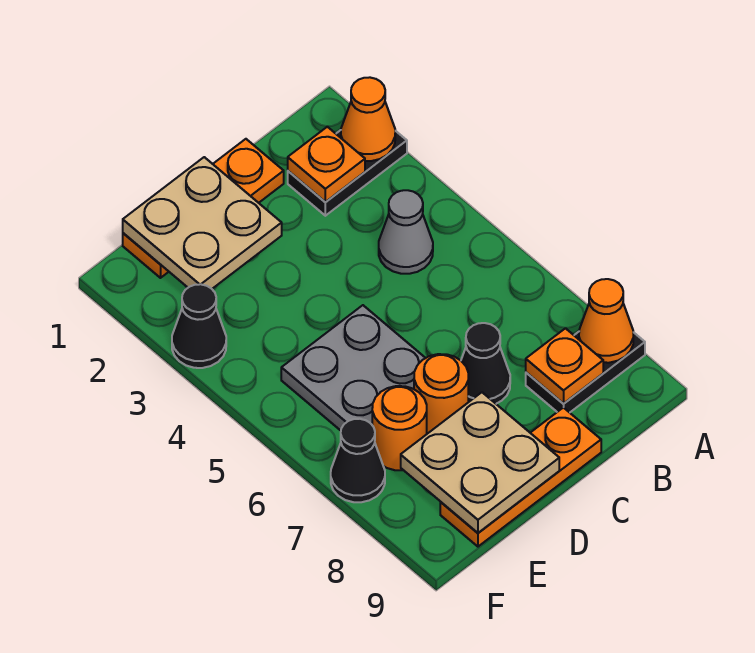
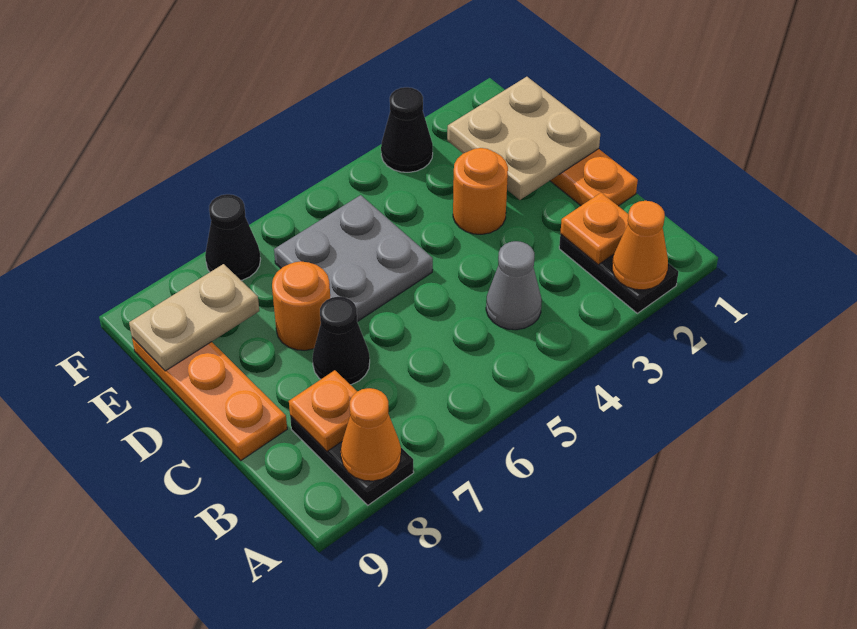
tan 2x2 plate [401,392,559,533] -> tan 1x2 plate [129,264,259,371]
orange 1x1 round brick [372,386,427,470] -> orange 1x1 round brick moved to [453,148,508,234]

